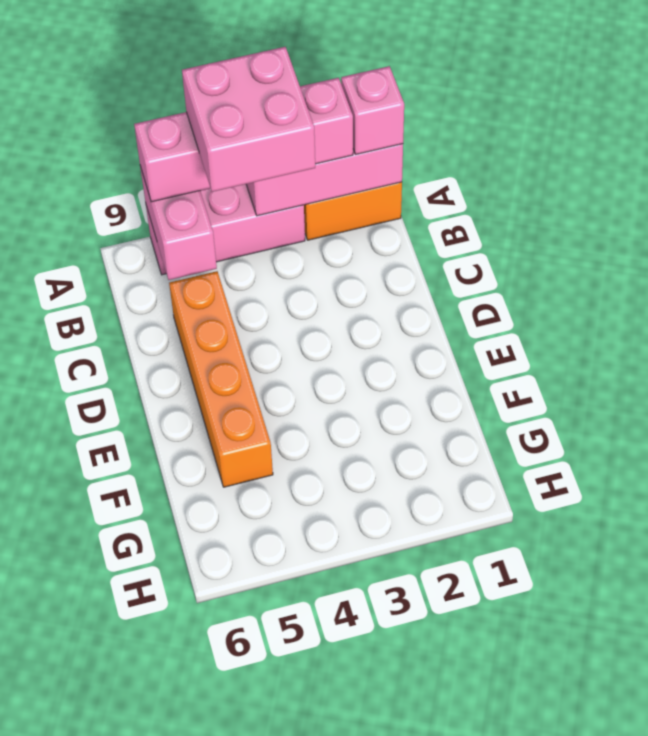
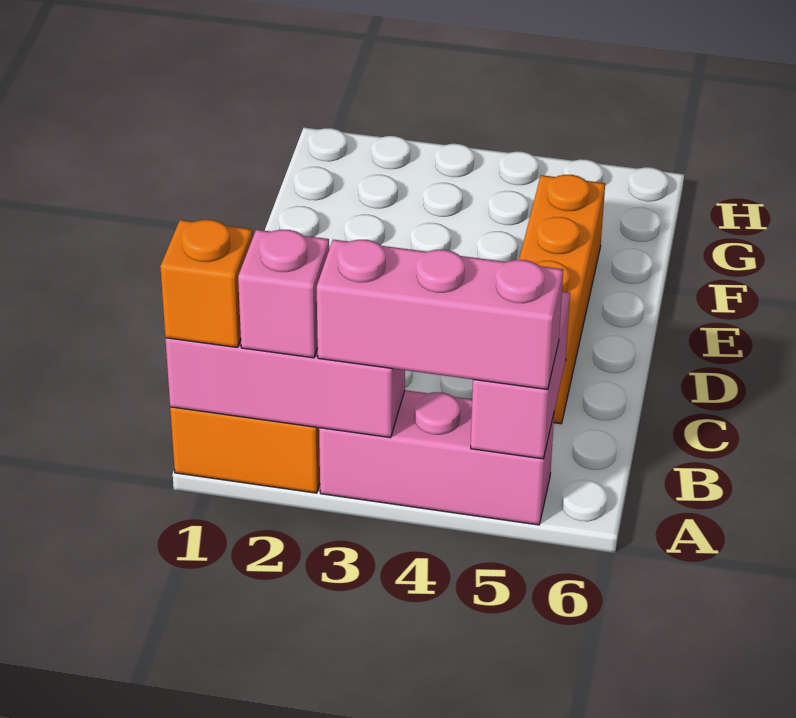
pink 1x1 brick [341,66,404,154] -> orange 1x1 brick [160,220,253,347]
pink 2x2 brick [182,47,315,192] -> none

